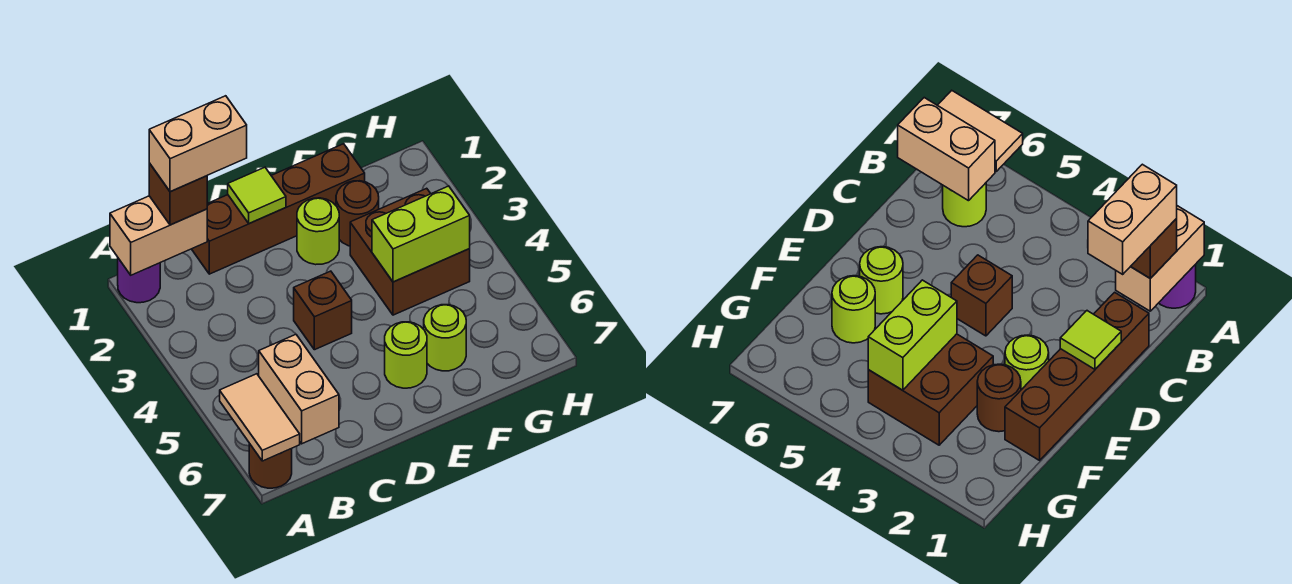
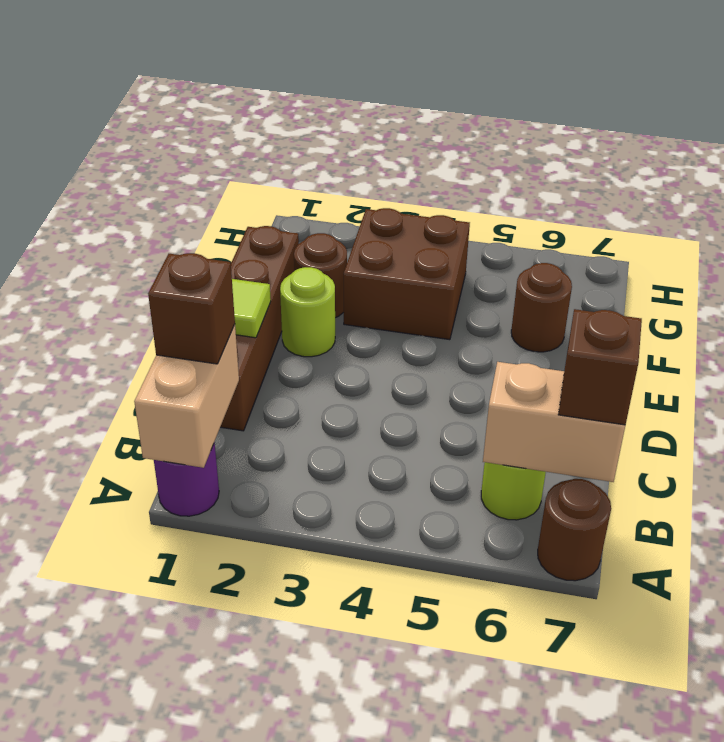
tan 1x2 tile [220,374,300,461] -> none
tan 1x2 brick [149,96,247,192] -> none
brown 1x1 brick [294,271,352,350] -> brown 1x1 brick moved to [558,309,642,425]
lime 1x1 round brick [385,322,427,388] -> none
lime 1x2 brick [372,186,470,282] -> none
lime 1x1 round brick [424,305,466,371] -> brown 1x1 round brick [511,263,572,352]

